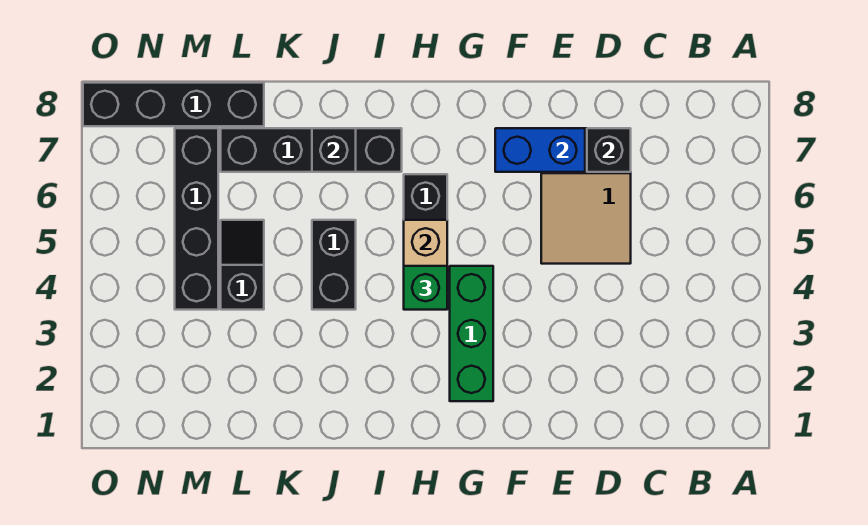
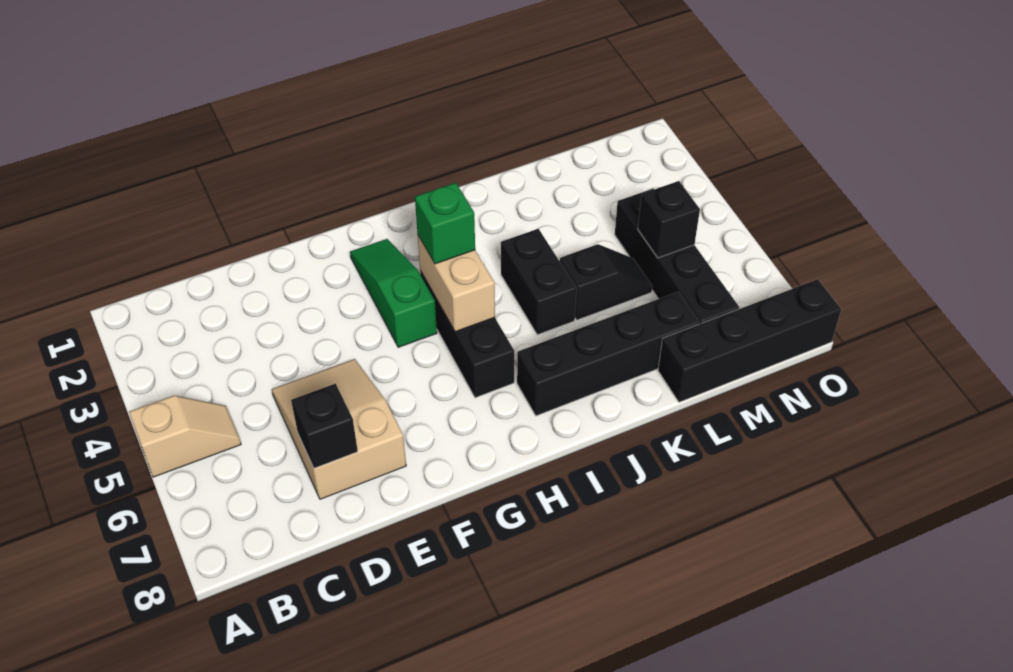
none -> tan 1x2 slope [129,396,241,477]
blue 1x2 brick [495,128,585,172] -> none
green 1x3 brick [450,266,493,401] -> green 1x3 slope [350,239,437,347]
black 1x1 brick [312,128,356,172] -> black 1x1 brick moved to [638,181,700,258]
black 1x2 slope [221,220,264,310] -> black 1x2 slope turned to [560,244,652,320]

